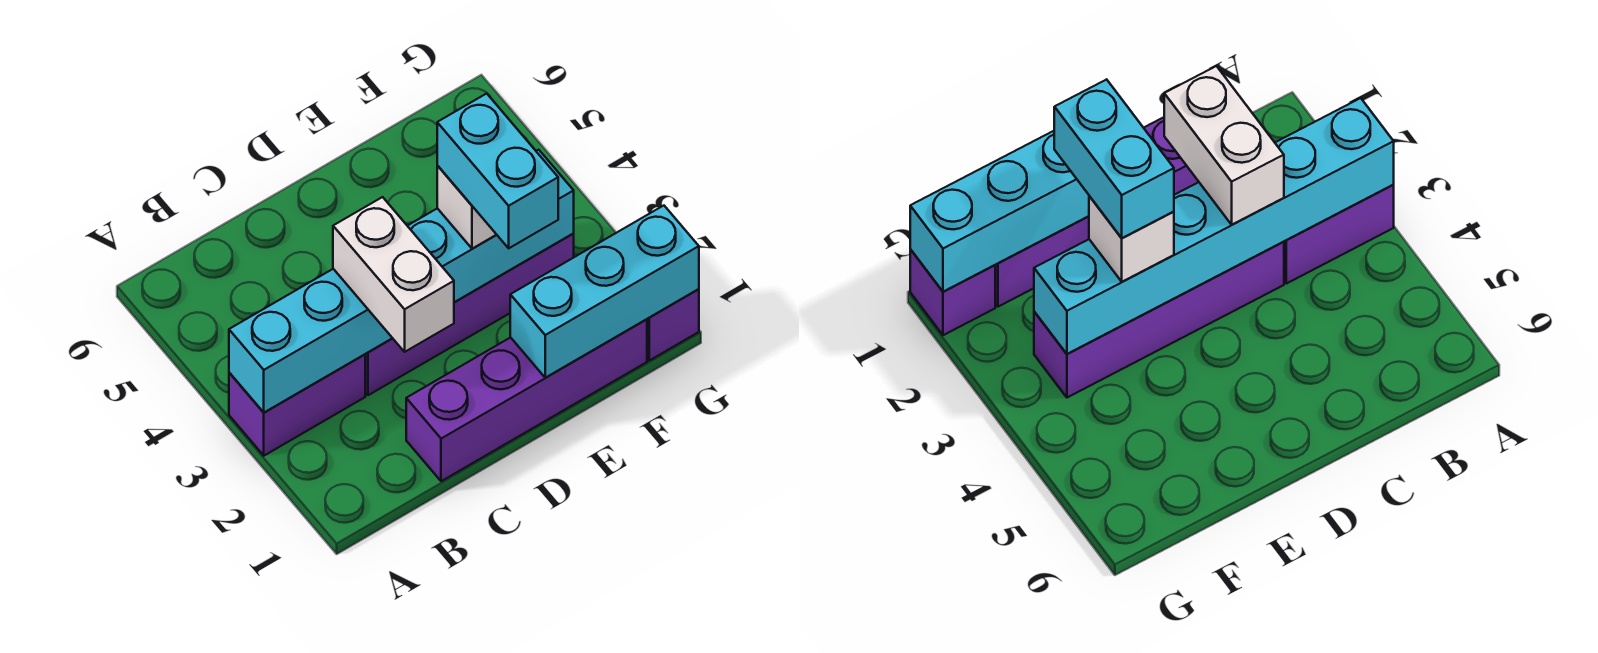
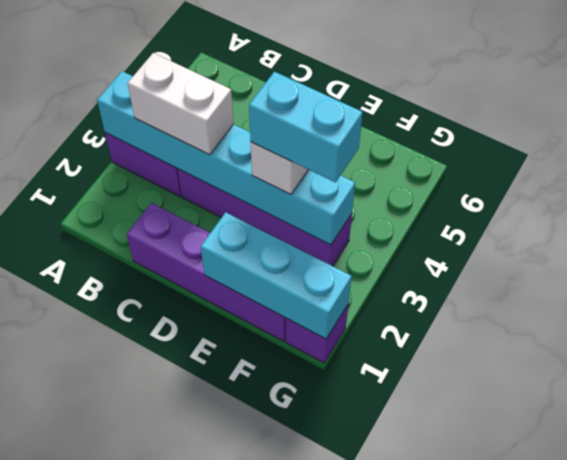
white 1x2 brick [333,197,454,352] -> white 1x2 brick turned to [128,53,234,155]
cyan 1x2 brick [437,94,558,248] -> cyan 1x2 brick turned to [249,72,363,182]

